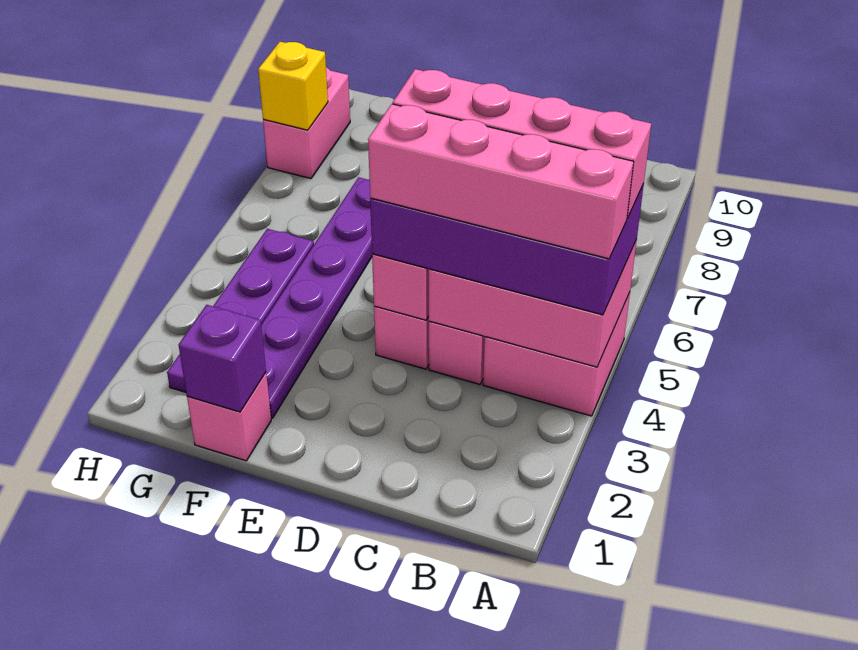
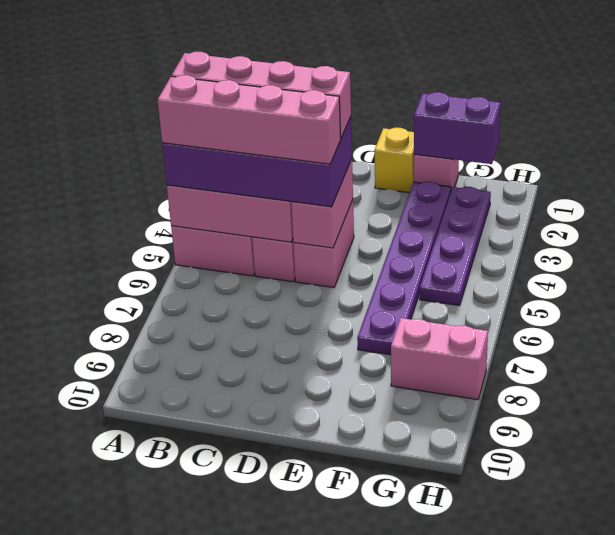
purple 1x1 brick [179,305,266,412] -> purple 1x2 brick [414,92,500,164]
pink 1x2 brick [263,67,350,179] -> pink 1x2 brick turned to [391,318,488,400]
yellow 1x1 brick [258,42,328,130] -> yellow 1x1 brick moved to [374,128,414,193]

